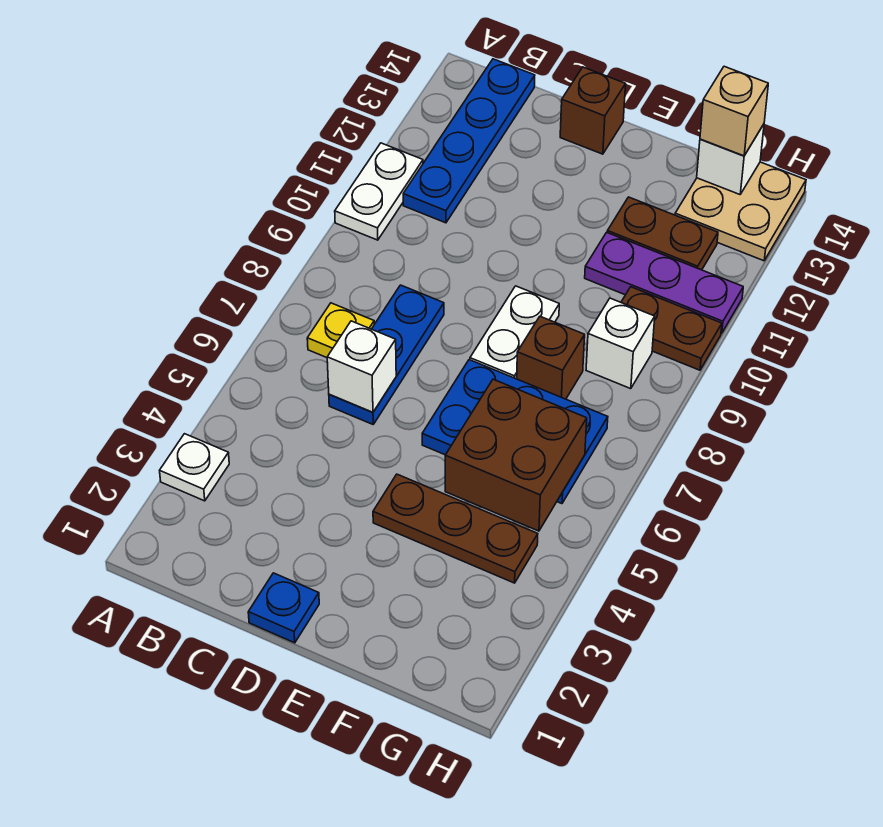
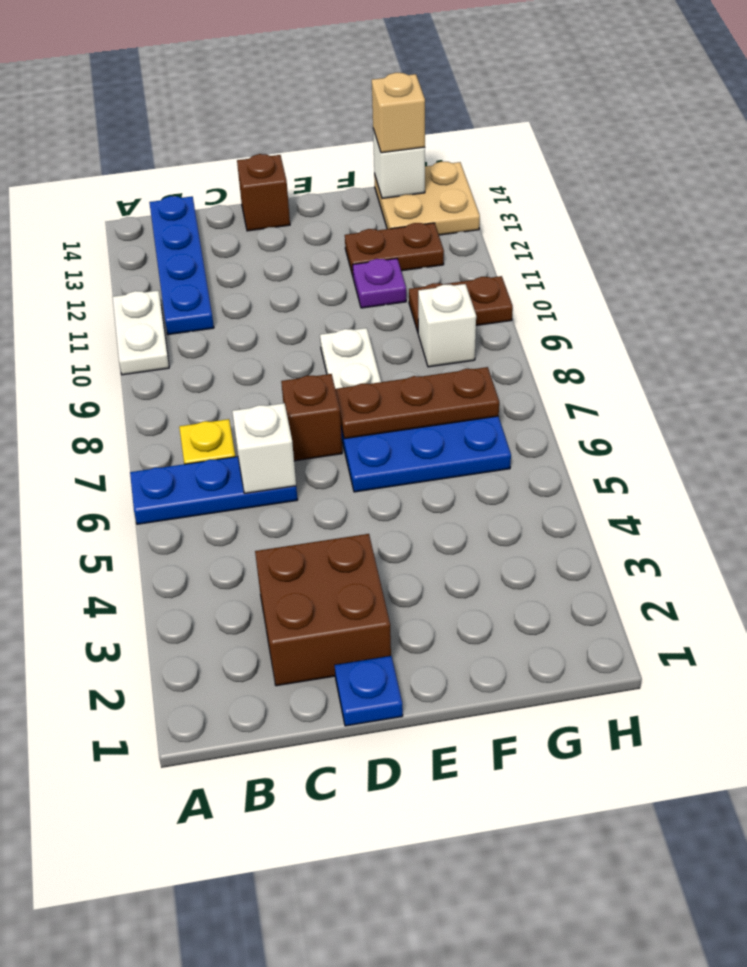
white 1x1 plate [160,434,229,501] -> none
blue 1x3 plate [329,285,444,424] -> blue 1x3 plate turned to [130,457,298,524]
brown 1x3 plate [373,474,538,583] -> brown 1x3 plate moved to [335,367,499,439]
brown 2x2 brick [445,379,587,531] -> brown 2x2 brick moved to [255,534,391,686]
brown 1x1 brick [517,316,585,399] -> brown 1x1 brick moved to [281,374,342,461]
purple 1x3 plate [585,232,743,333] -> purple 1x1 plate [353,259,406,308]

